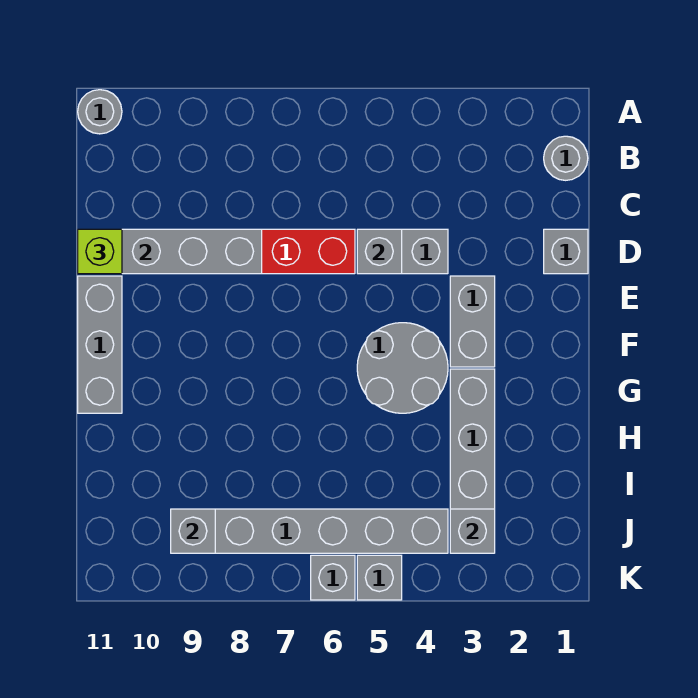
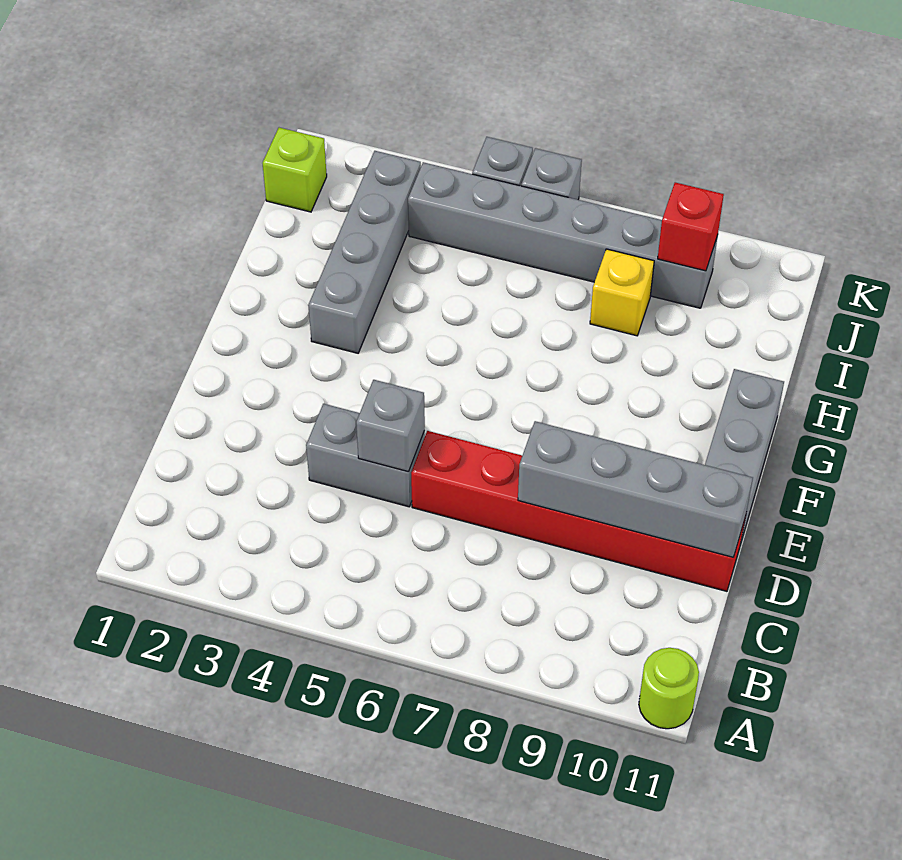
grey 1x1 round brick [78,90,122,134] -> lime 1x1 round brick [639,648,699,729]
grey 1x1 round brick [544,136,588,180] -> none
grey 1x1 brick [544,229,588,274] -> none
lime 1x1 brick [78,229,122,274] -> lime 1x1 brick moved to [262,128,327,212]
grey 1x2 brick [450,276,495,367] -> none
grey 2x2 round brick [357,323,448,413] -> none
none -> yellow 1x1 brick [590,249,654,336]
grey 1x1 brick [450,509,495,553] -> none
grey 1x1 brick [171,509,215,553] -> red 1x1 brick [658,182,724,271]

